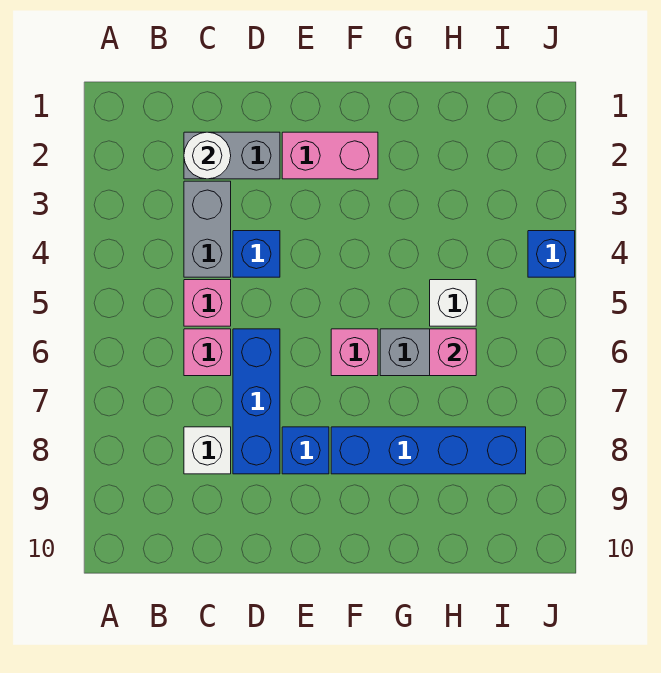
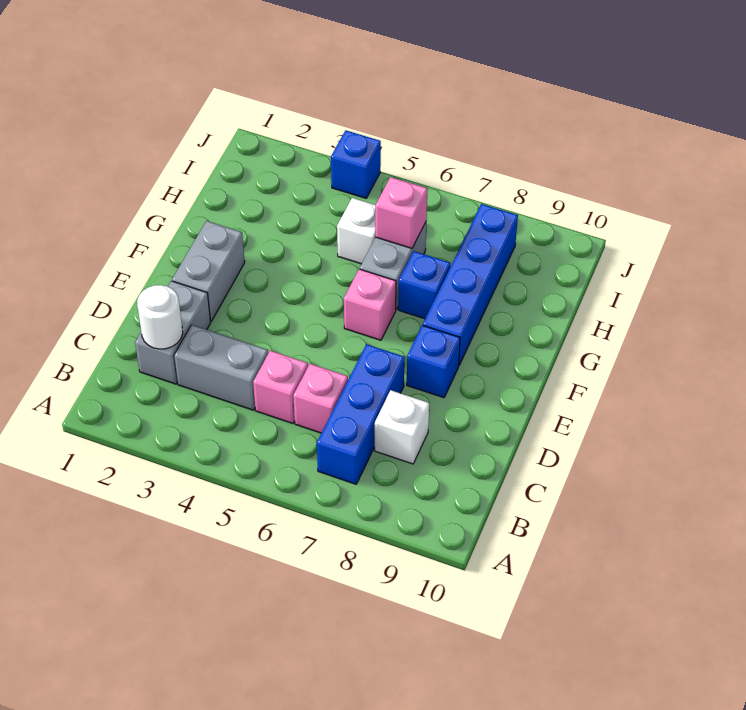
blue 1x1 brick [233,231,280,277] -> blue 1x1 brick moved to [398,251,451,319]
blue 1x3 brick [233,329,280,474] -> blue 1x3 brick turned to [317,344,404,484]
pink 1x2 brick [282,132,378,179] -> grey 1x2 brick [172,221,245,321]

